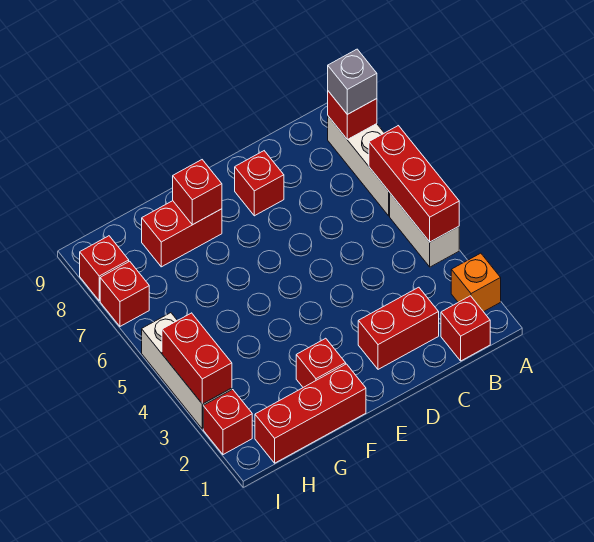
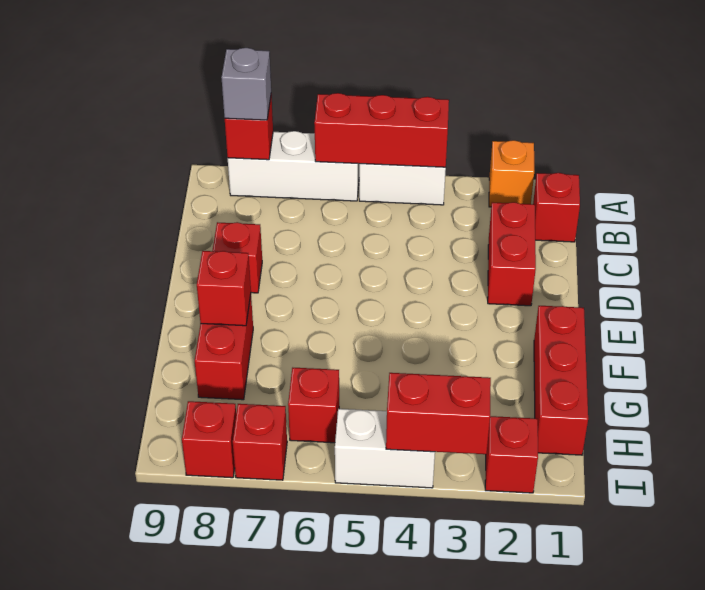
red 1x1 brick [296,338,346,387] -> red 1x1 brick moved to [288,368,339,443]
white 1x3 brick [142,313,232,429] -> white 1x2 brick [335,409,435,488]

